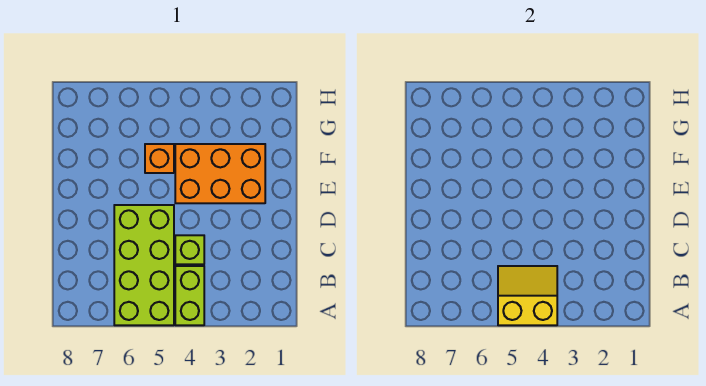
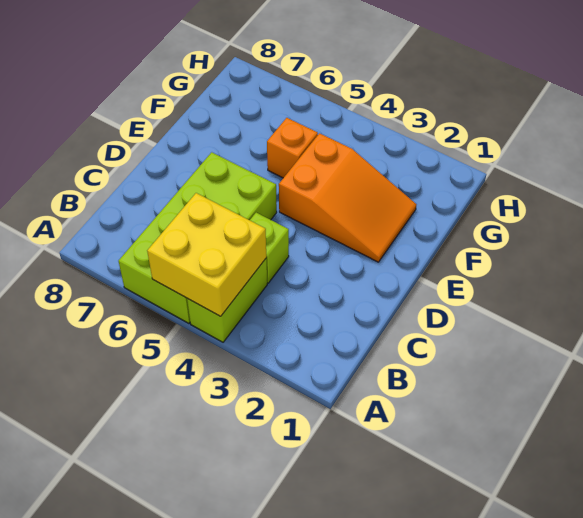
yellow 2x2 slope [498,266,557,325] -> yellow 2x2 brick [147,193,266,316]
orange 2x3 brick [175,144,265,203] -> orange 2x3 slope [279,133,417,262]

